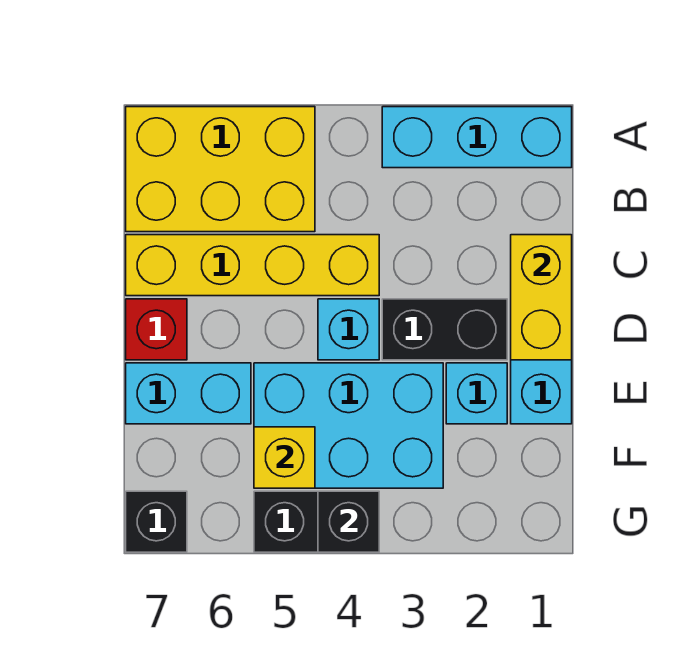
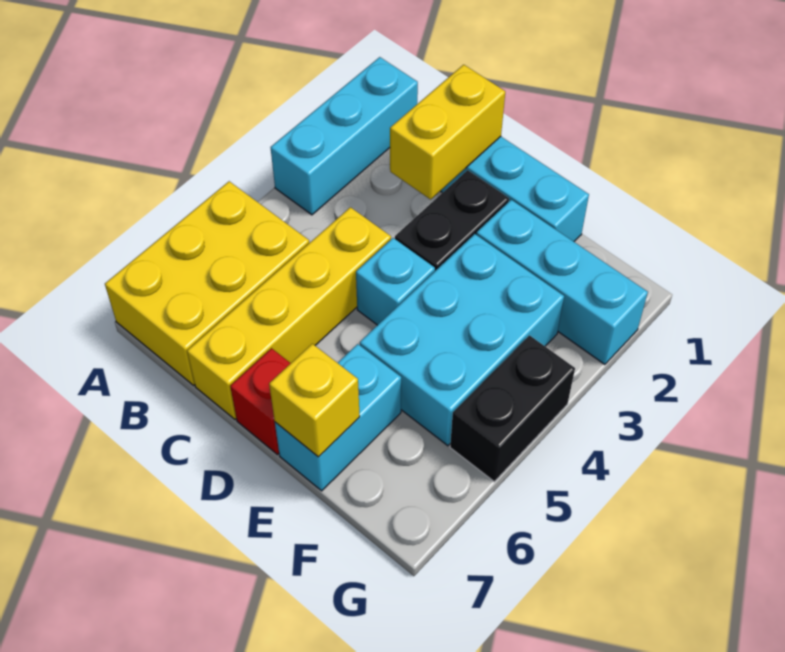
yellow 1x2 brick [511,235,572,360] -> yellow 1x2 brick turned to [390,65,505,199]
cyan 1x1 brick [446,363,507,424] -> cyan 1x3 brick [476,200,648,364]
yellow 1x1 brick [254,427,315,488] -> yellow 1x1 brick moved to [269,344,360,457]
black 1x1 brick [318,491,379,552] -> none
black 1x1 brick [126,491,187,552] -> none

